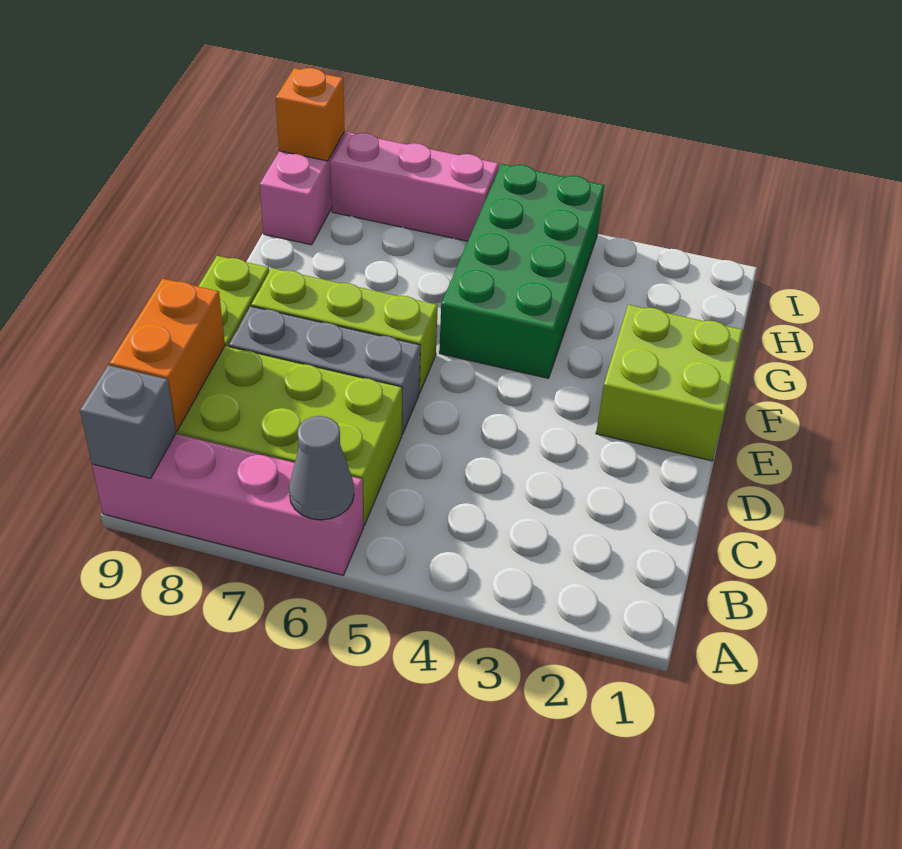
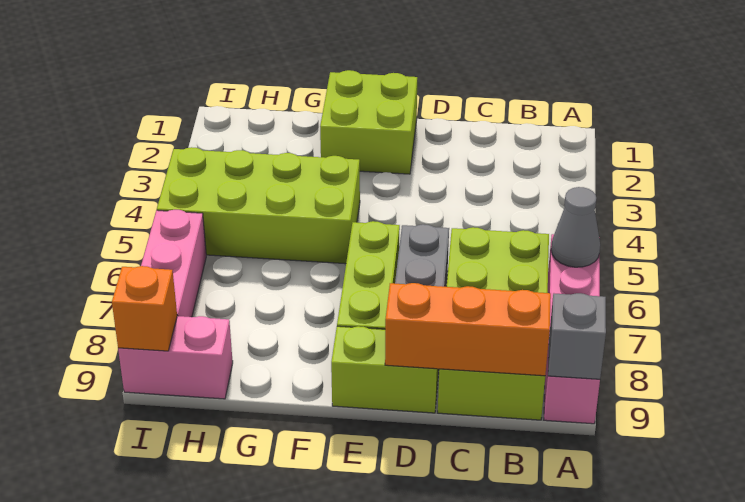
orange 1x2 brick [109,279,225,431] -> orange 1x3 brick [385,283,551,376]
green 2x4 brick [439,164,604,378] -> lime 2x4 brick [157,147,360,264]

